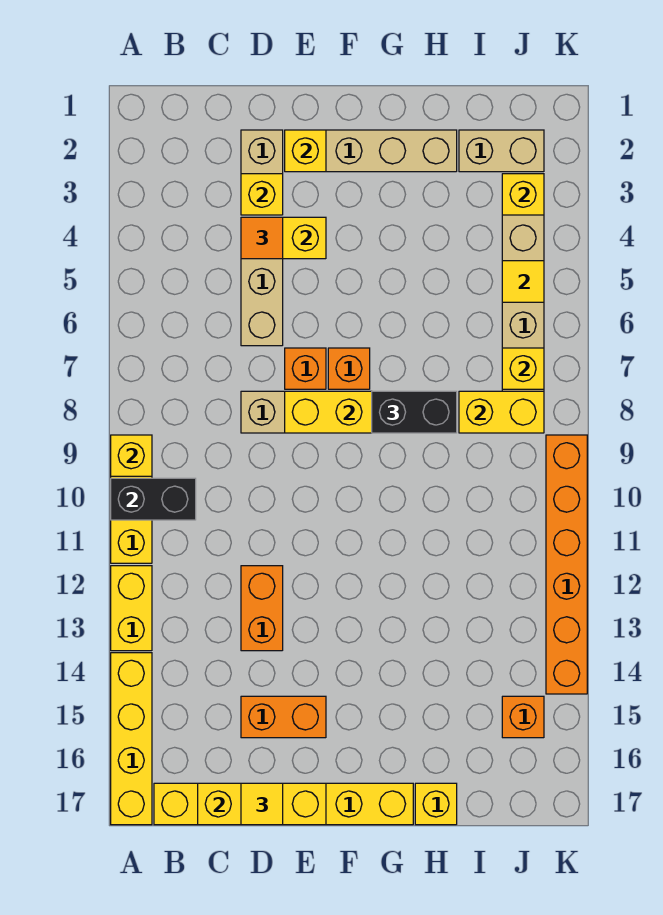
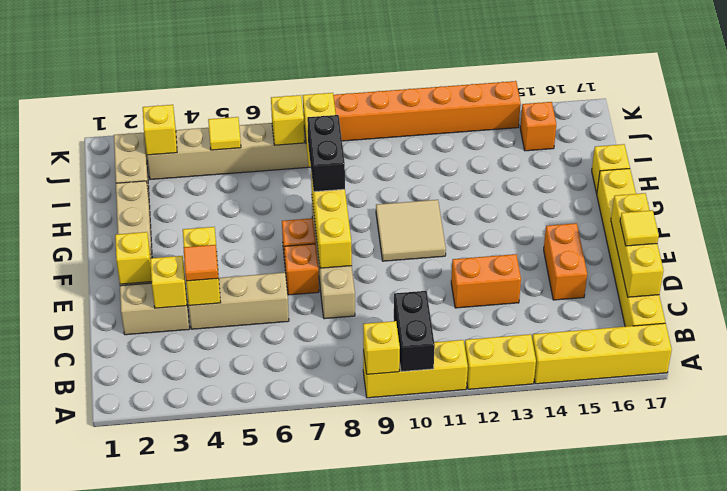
none -> tan 2x2 tile [376,200,446,261]

